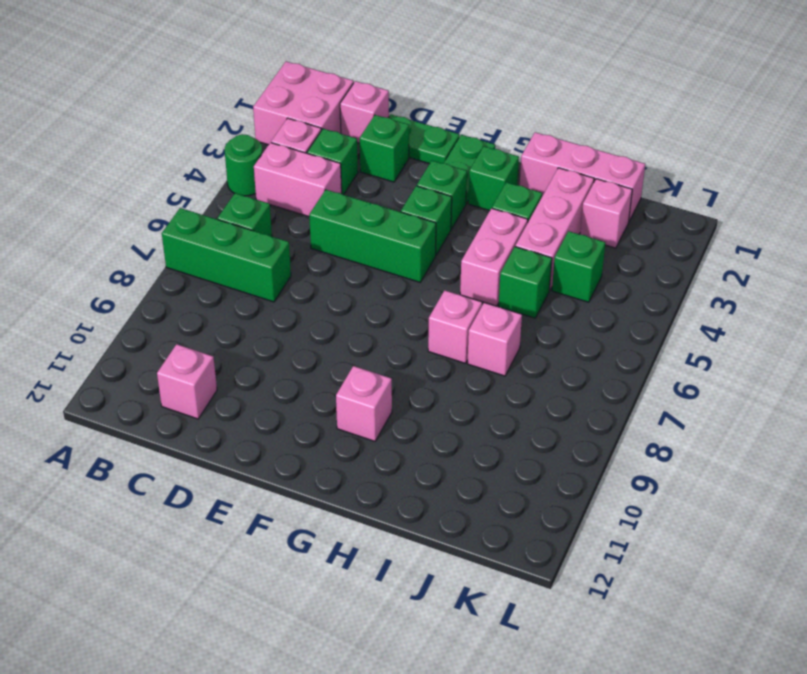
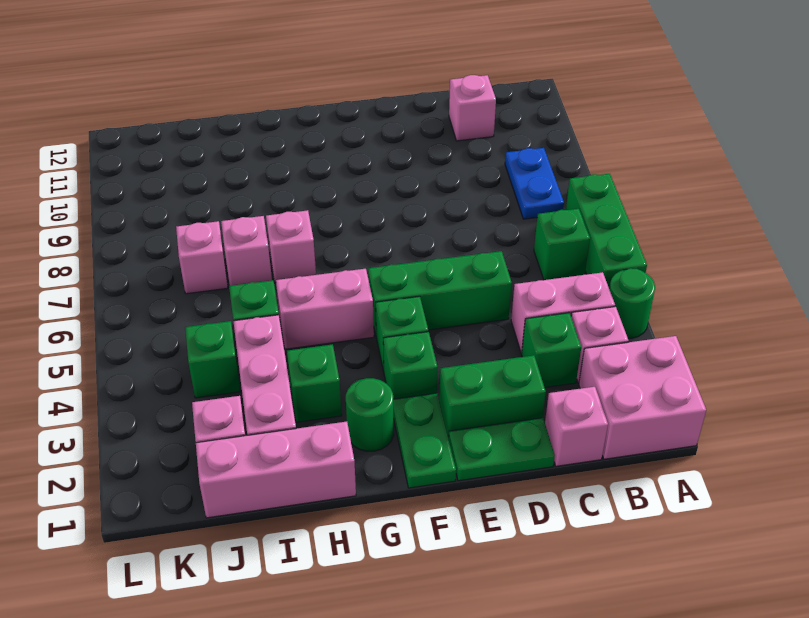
green 1x3 brick [162,208,291,302] -> green 1x3 brick turned to [566,174,647,288]
none -> blue 1x2 plate [505,148,564,219]
green 1x1 brick [360,115,409,182] -> green 1x2 brick [439,355,546,439]
green 1x1 brick [468,146,519,211] -> green 1x1 round brick [346,378,394,451]
pink 1x1 brick [336,366,392,441] -> pink 1x1 brick moved to [176,221,228,294]
pink 1x2 brick [460,208,528,306] -> pink 1x2 brick turned to [276,269,374,349]

